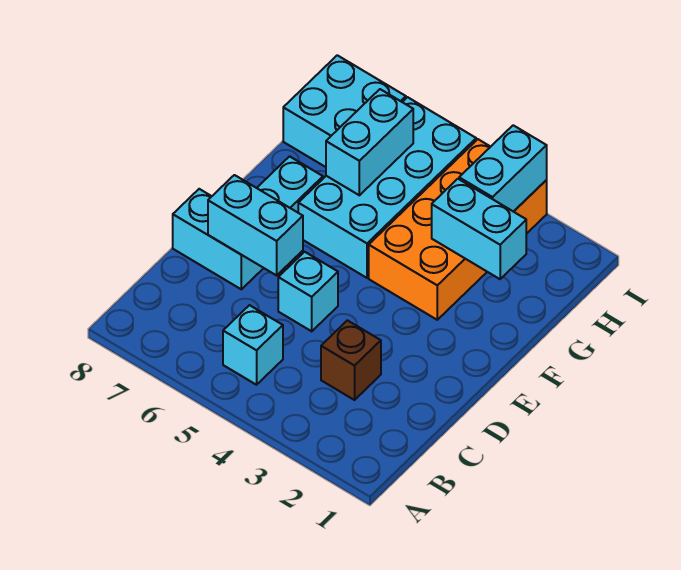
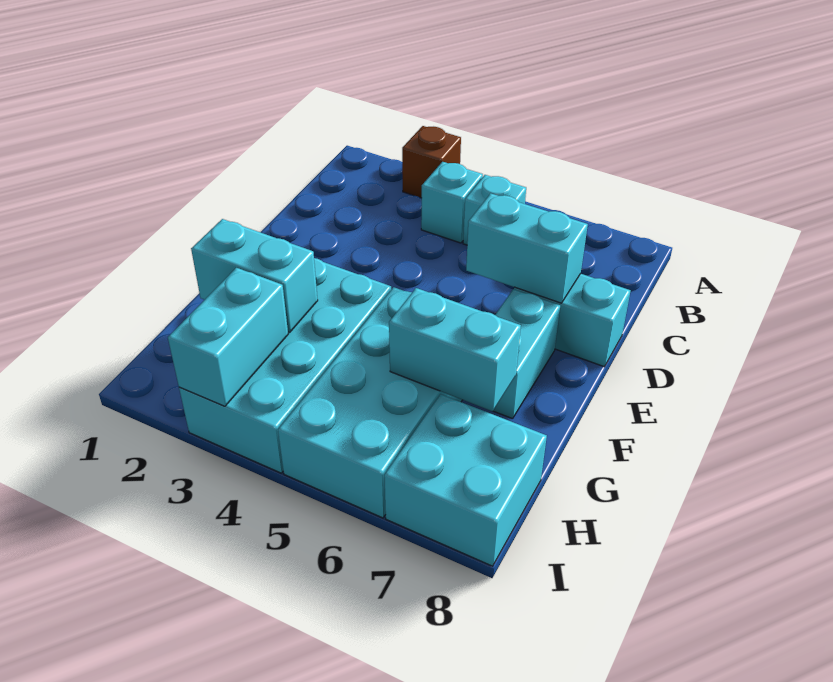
brown 1x1 brick [321,320,381,400] -> brown 1x1 brick moved to [402,126,461,198]
cyan 1x1 brick [278,252,338,331] -> cyan 1x1 brick moved to [421,162,483,243]
orange 2x4 brick [369,139,547,320] -> cyan 2x4 brick [179,258,391,473]
cyan 1x2 brick [326,89,413,195] -> cyan 1x2 brick turned to [389,288,521,411]

